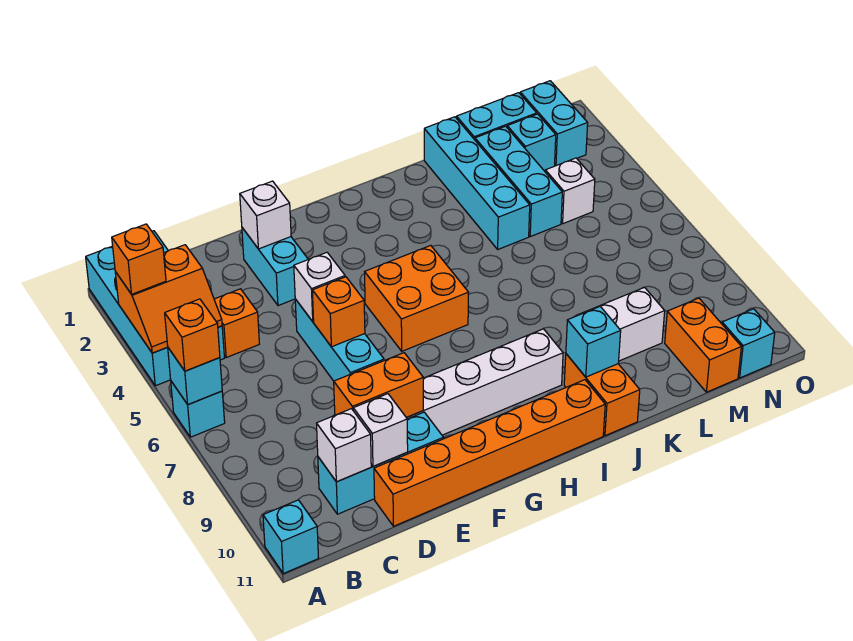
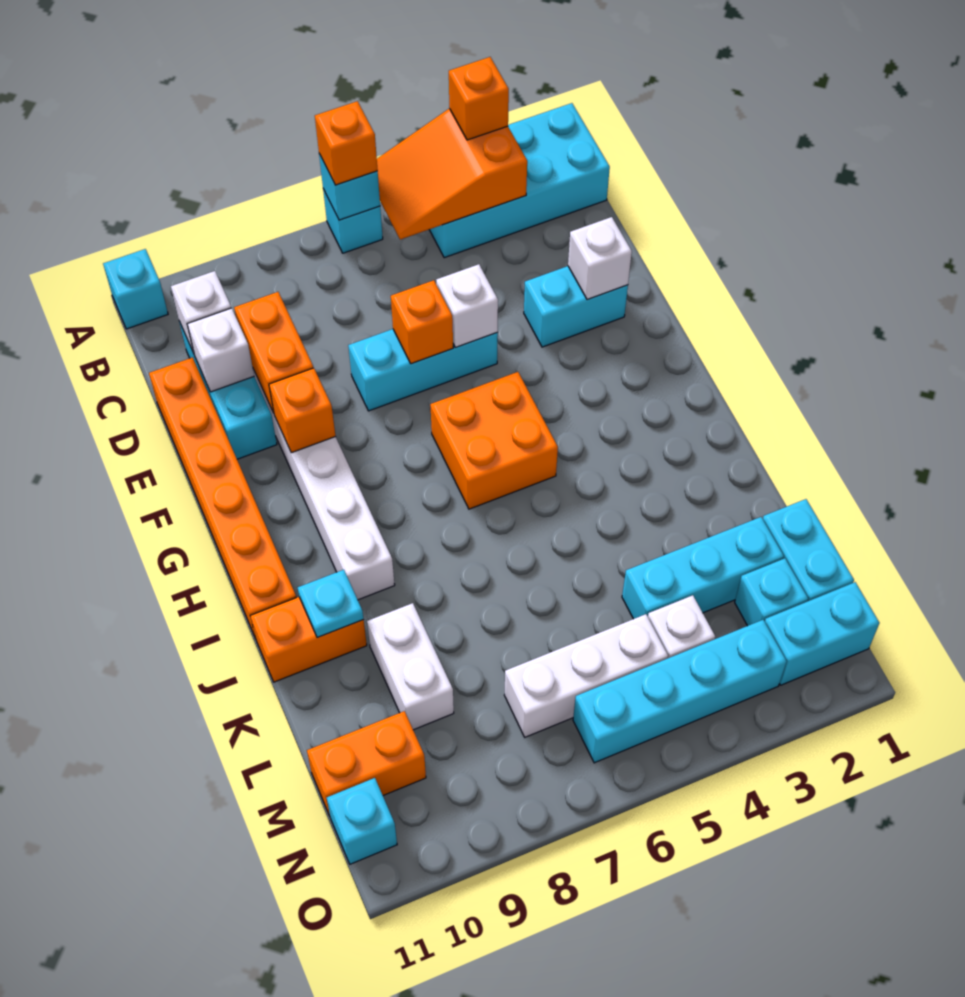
orange 2x2 slope [115,245,222,353] -> orange 2x3 slope [377,109,527,240]
orange 1x1 brick [214,289,259,357] -> orange 1x1 brick moved to [269,368,336,453]
cyan 1x1 brick [566,307,621,377] -> cyan 1x1 plate [298,570,364,638]
cyan 1x4 brick [424,117,530,249] -> cyan 1x4 brick moved to [573,620,787,763]
none -> white 1x3 brick [504,614,668,737]

